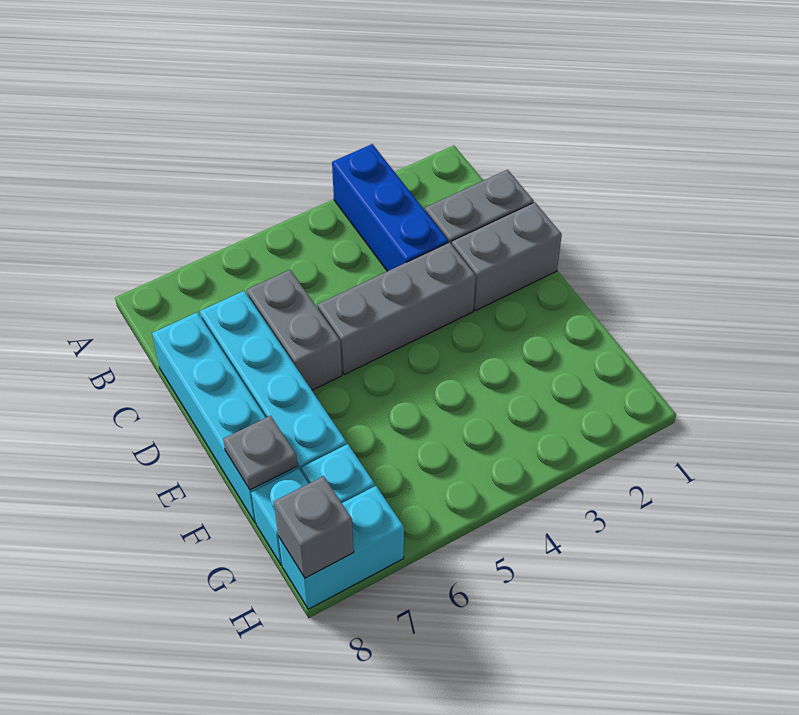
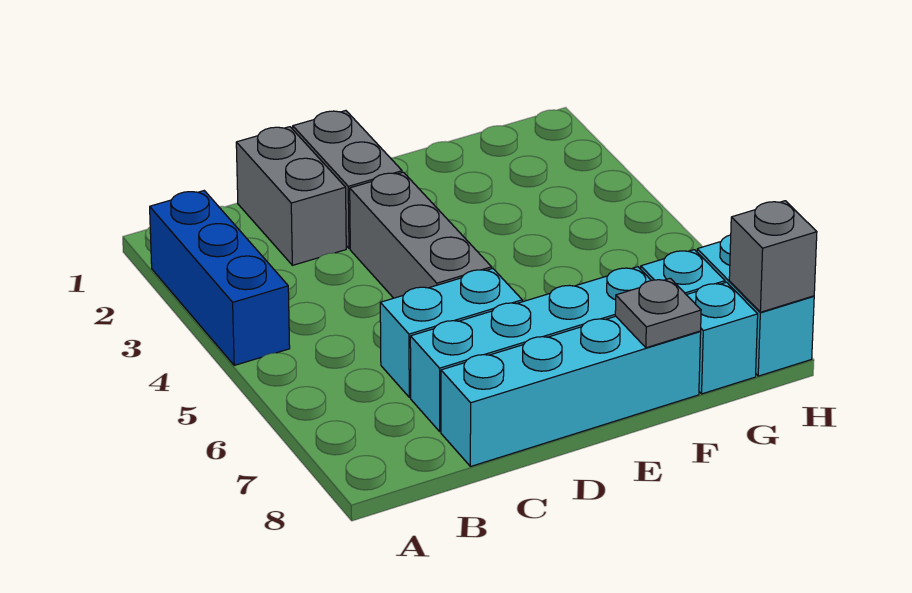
blue 1x3 brick [332,144,448,271] -> blue 1x3 brick turned to [150,191,290,365]
grey 1x2 brick [247,270,342,390] -> cyan 1x2 brick [380,268,522,397]

